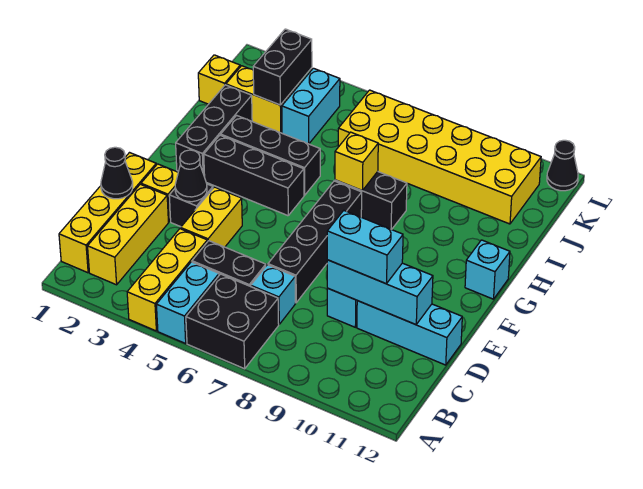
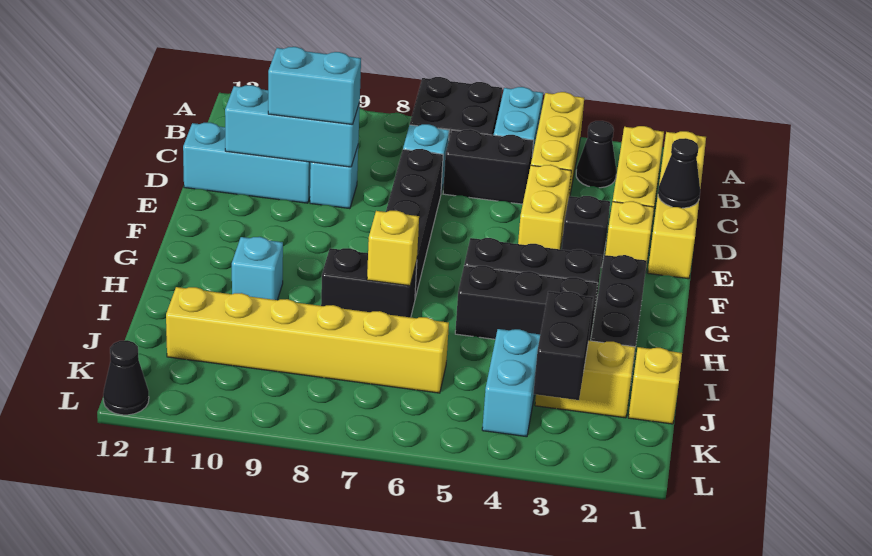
black 1x1 cone [175,150,207,202] -> black 1x1 cone moved to [576,121,617,188]
cyan 1x1 brick [465,240,510,299] -> cyan 1x1 brick moved to [232,237,283,300]
yellow 2x6 brick [338,90,541,224] -> yellow 1x6 brick [166,287,449,393]

